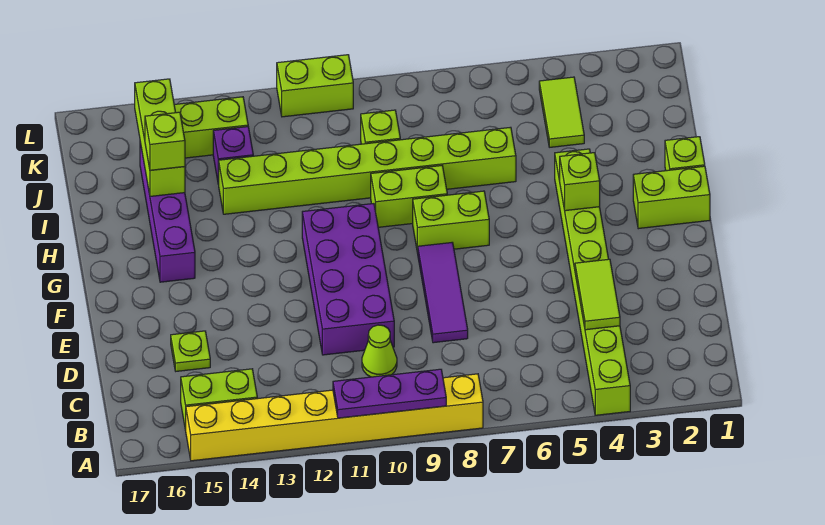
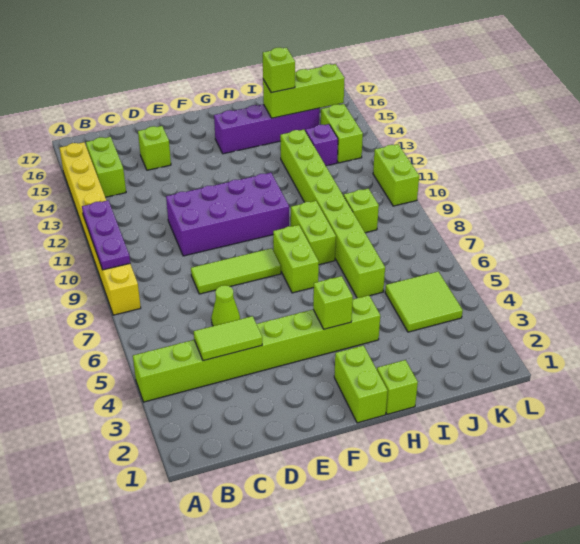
lime 1x1 cone [362,325,397,377] -> lime 1x1 cone moved to [211,285,240,326]
purple 1x3 tile [418,243,468,343] -> lime 1x3 tile [191,248,281,294]
lime 1x1 plate [171,331,210,371] -> lime 1x1 brick [138,126,171,170]
lime 1x2 tile [539,77,584,147] -> lime 2x2 tile [385,272,463,332]

